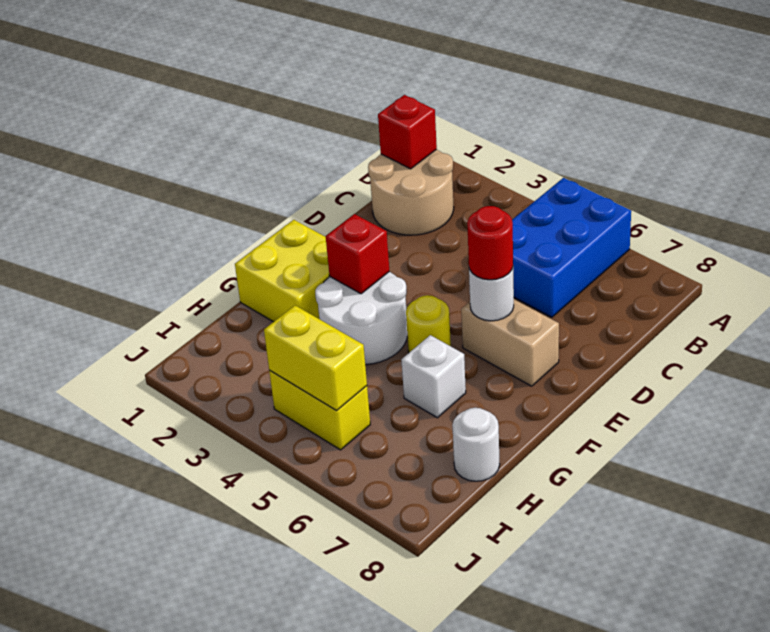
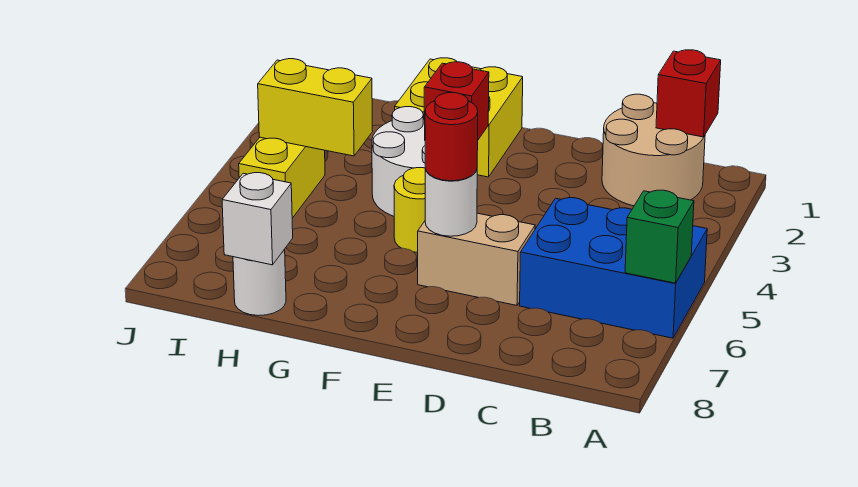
none -> green 1x1 brick [625,190,694,283]
tan 1x2 brick [461,299,559,386] -> tan 1x2 brick turned to [418,213,535,305]
white 1x1 brick [401,335,466,418] -> white 1x1 brick moved to [222,173,293,265]
yellow 1x2 brick [264,305,367,411] -> yellow 1x2 brick turned to [258,59,373,156]

